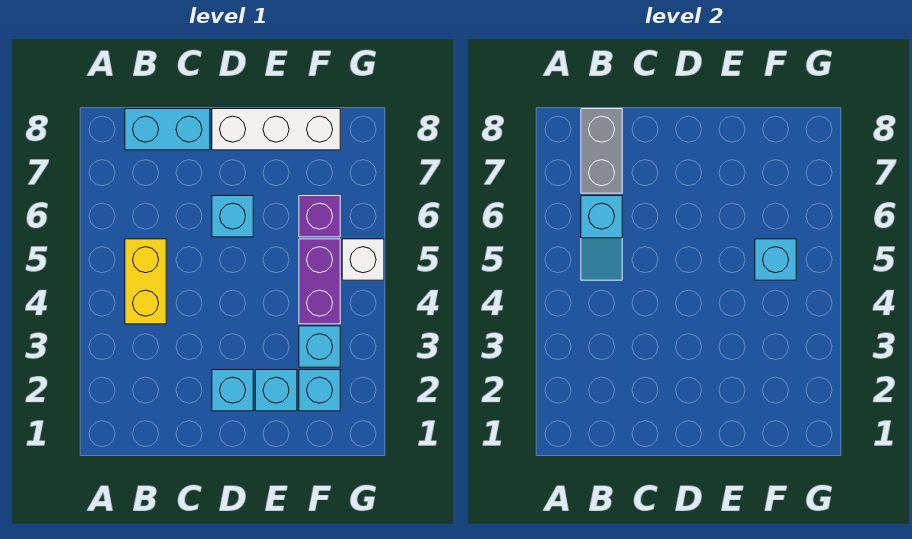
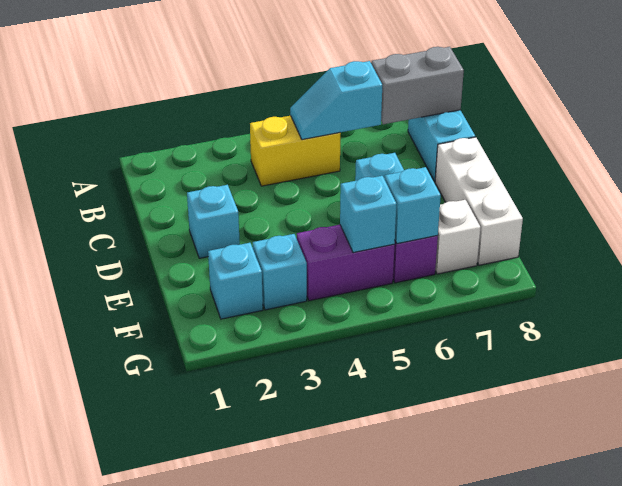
cyan 1x1 brick [255,370,297,411] -> cyan 1x1 brick moved to [385,167,441,244]
white 1x1 brick [342,239,384,280] -> white 1x1 brick moved to [435,200,481,274]

